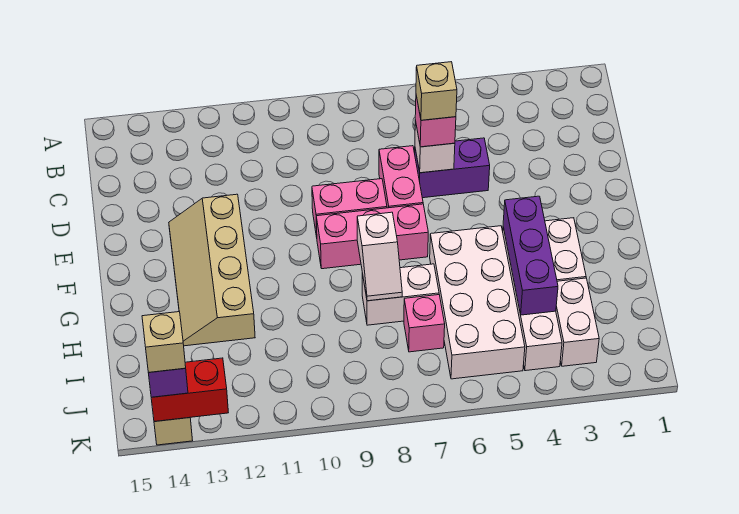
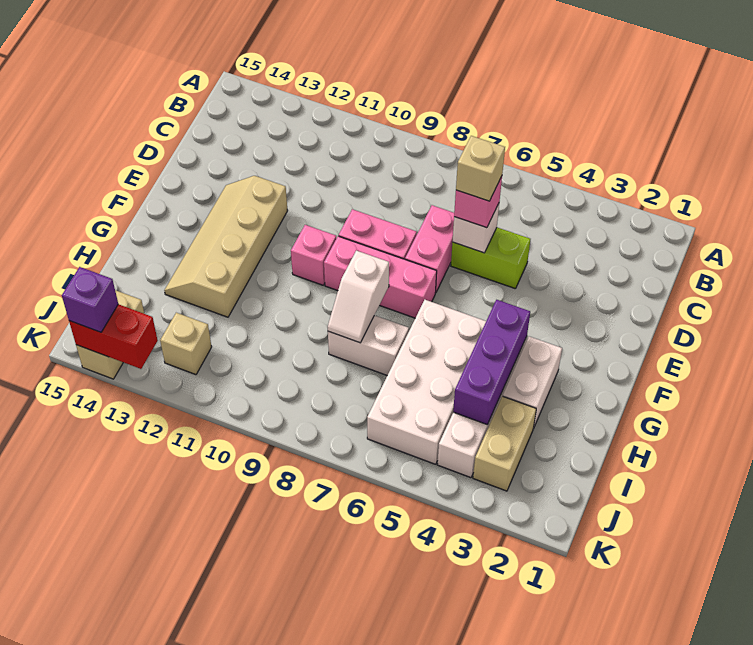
purple 1x2 brick [415,138,490,198] -> lime 1x2 brick [451,227,530,289]
white 1x2 brick [556,278,599,366] -> tan 1x2 brick [473,396,536,491]
pink 1x1 brick [404,295,445,352] -> pink 1x1 brick moved to [291,225,336,285]
tan 1x1 brick [142,312,186,372] -> tan 1x1 brick moved to [160,313,212,375]

